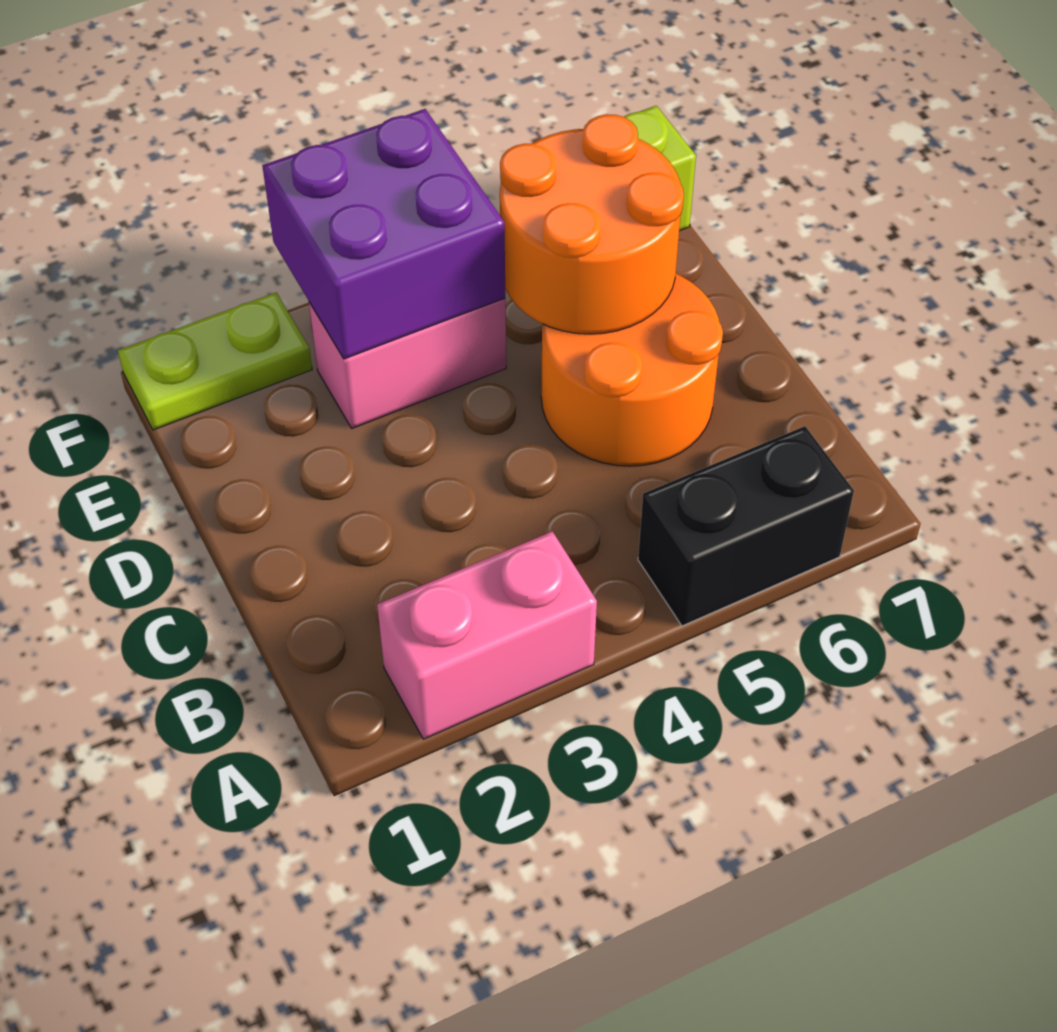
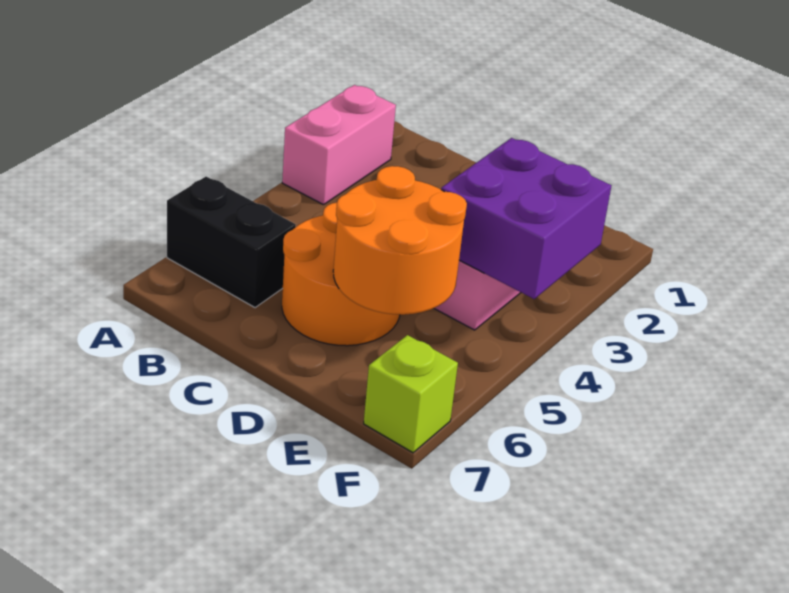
black 1x2 brick [638,426,854,626] -> black 1x2 brick turned to [167,177,296,308]
lime 1x2 plate [118,292,312,430] -> none

